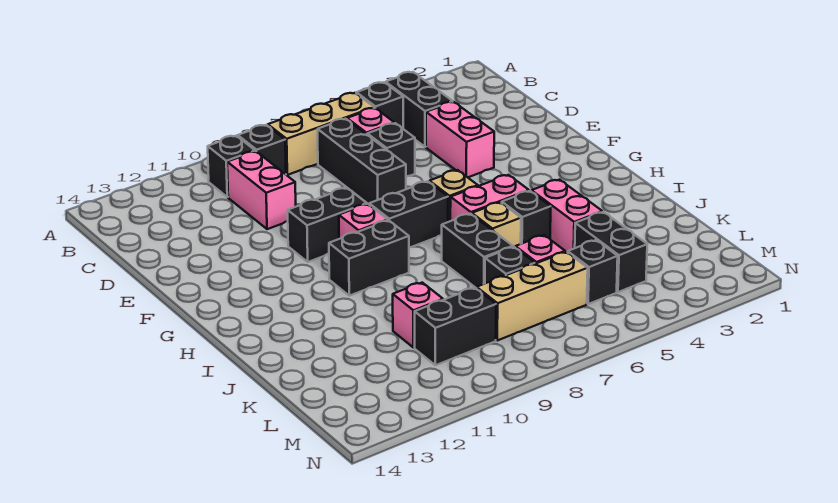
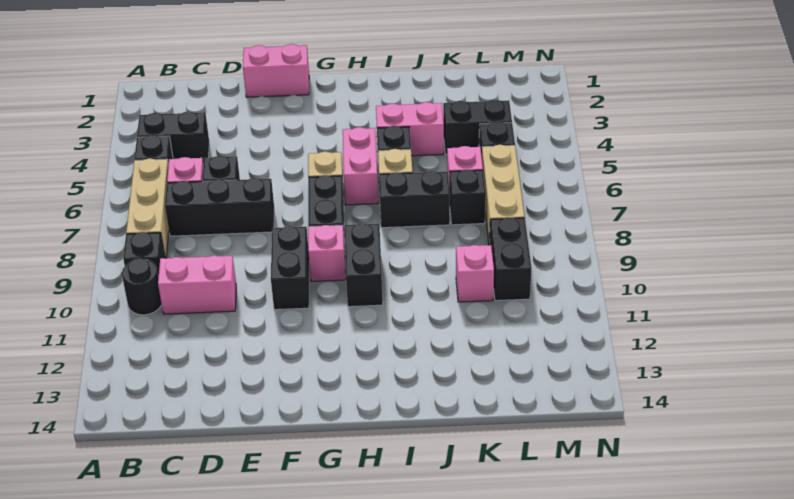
black 1x1 brick [208,136,255,197] -> black 1x1 round brick [122,258,162,315]
pink 1x2 brick [426,102,494,177] -> pink 1x2 brick moved to [243,44,309,97]

